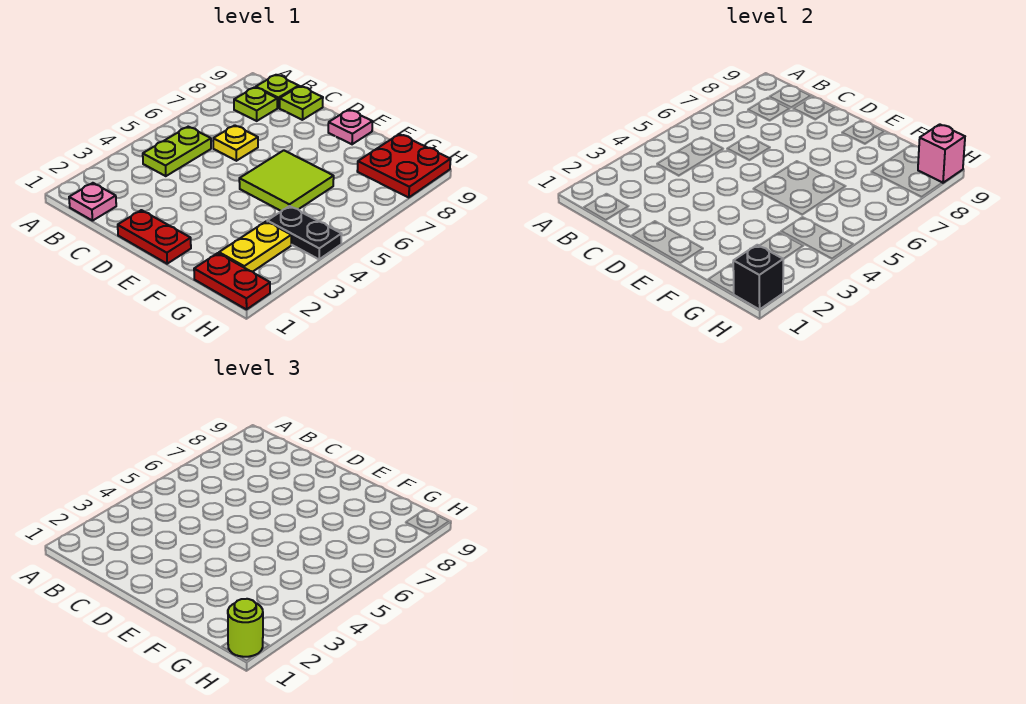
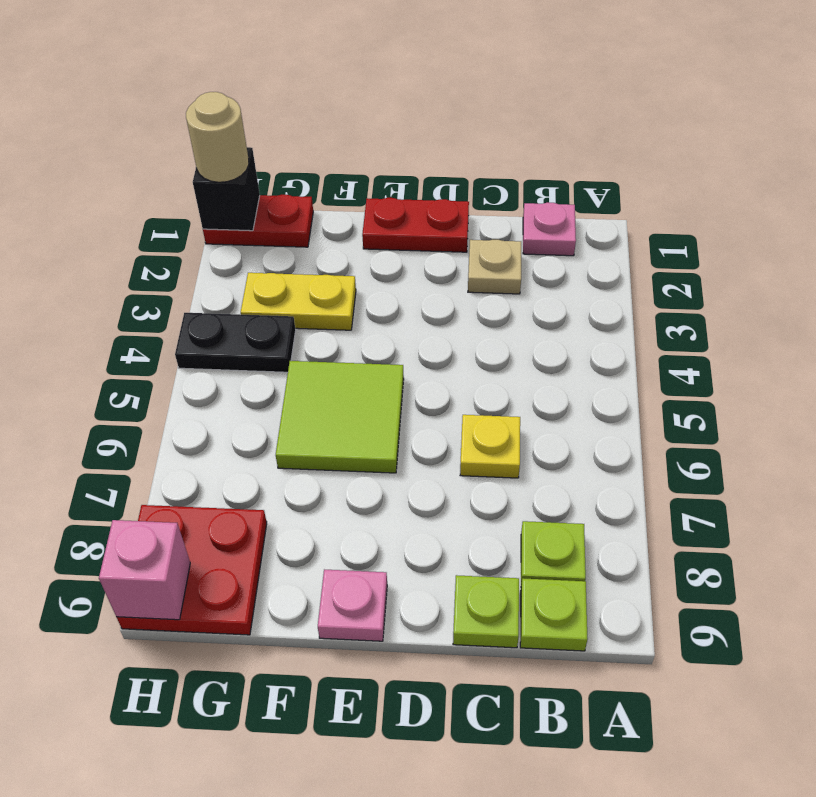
lime 1x2 plate [143,127,211,176] -> none
none -> tan 1x1 plate [468,240,521,294]
yellow 1x2 plate [219,221,291,272] -> yellow 1x2 plate turned to [241,273,356,330]
lime 1x1 round brick [228,599,263,657] -> tan 1x1 round brick [186,92,249,182]

